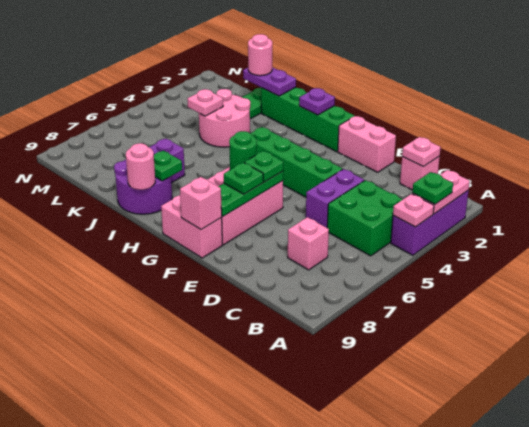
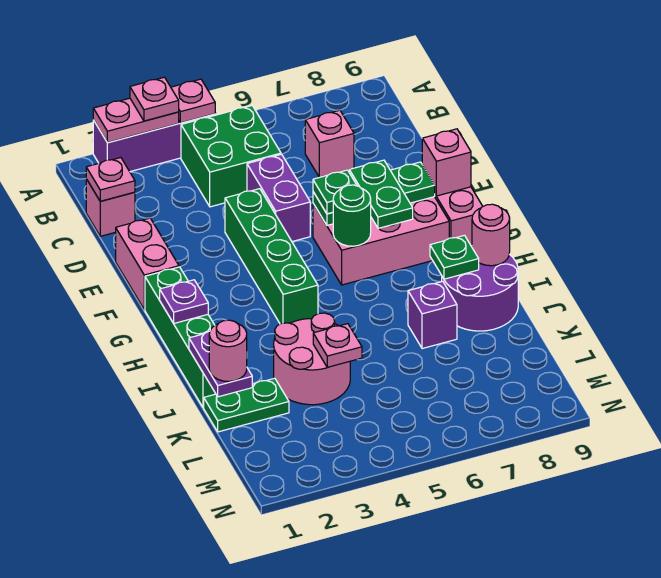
green 1x1 plate [412,172,453,204] -> pink 1x1 plate [130,77,179,121]
purple 1x2 brick [306,169,364,228] -> purple 1x2 brick turned to [247,154,310,242]
green 1x1 plate [224,163,263,194] -> green 1x2 plate [349,160,413,228]

